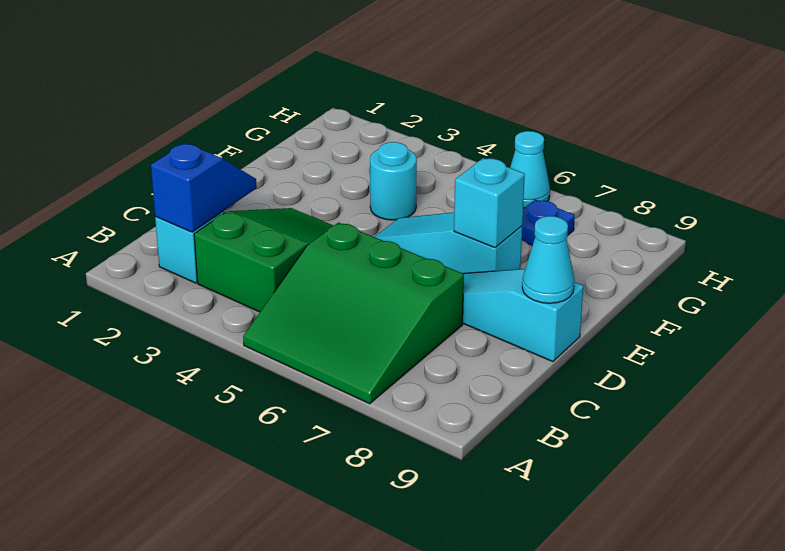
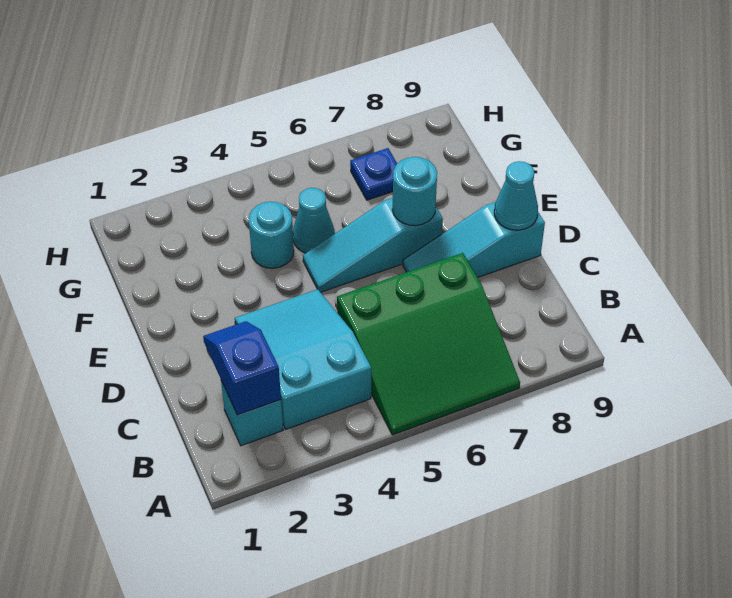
green 2x3 slope [194,208,333,312] -> cyan 2x3 slope [235,289,371,430]
cyan 1x1 brick [454,158,525,248] -> cyan 1x1 round brick [392,157,437,226]
cyan 1x1 cone [510,131,550,208] -> cyan 1x1 cone moved to [293,188,335,253]

